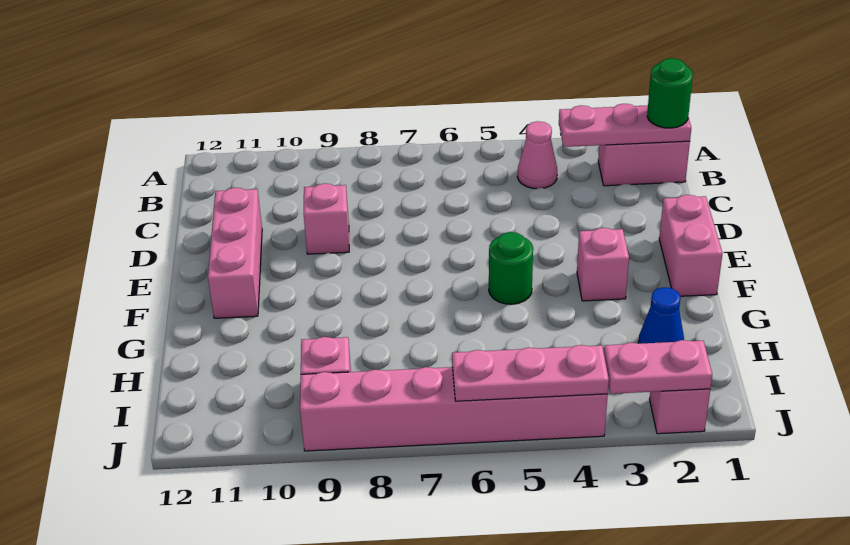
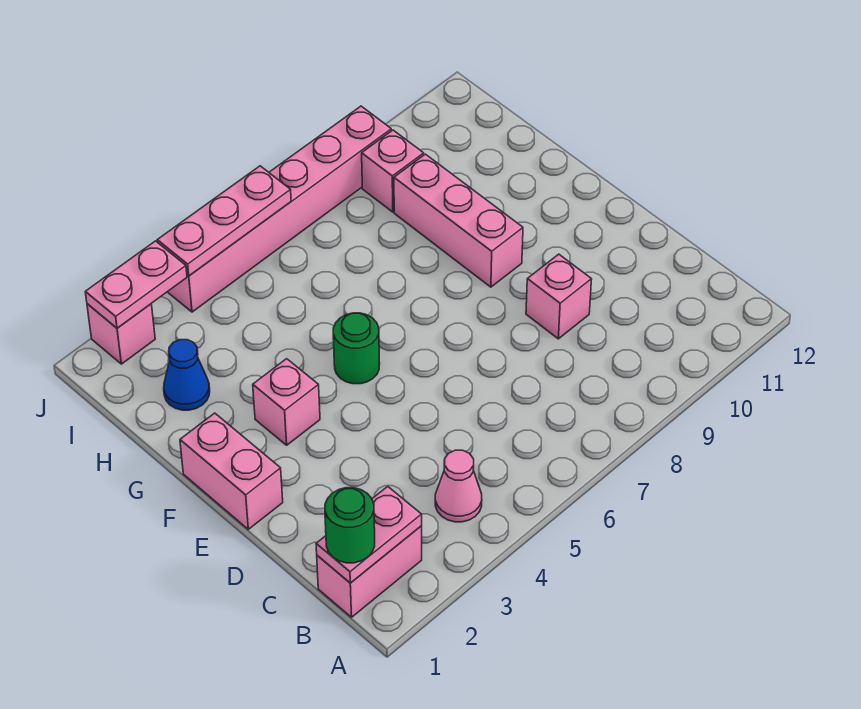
pink 1x3 plate [559,104,691,147] -> pink 1x2 plate [316,486,422,583]
pink 1x3 brick [208,188,262,318] -> pink 1x3 brick moved to [394,154,523,287]

